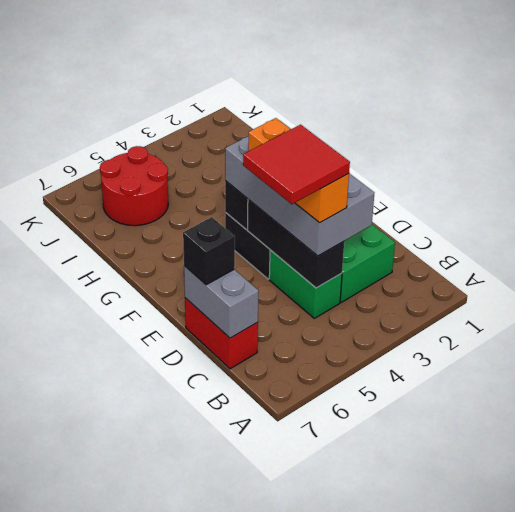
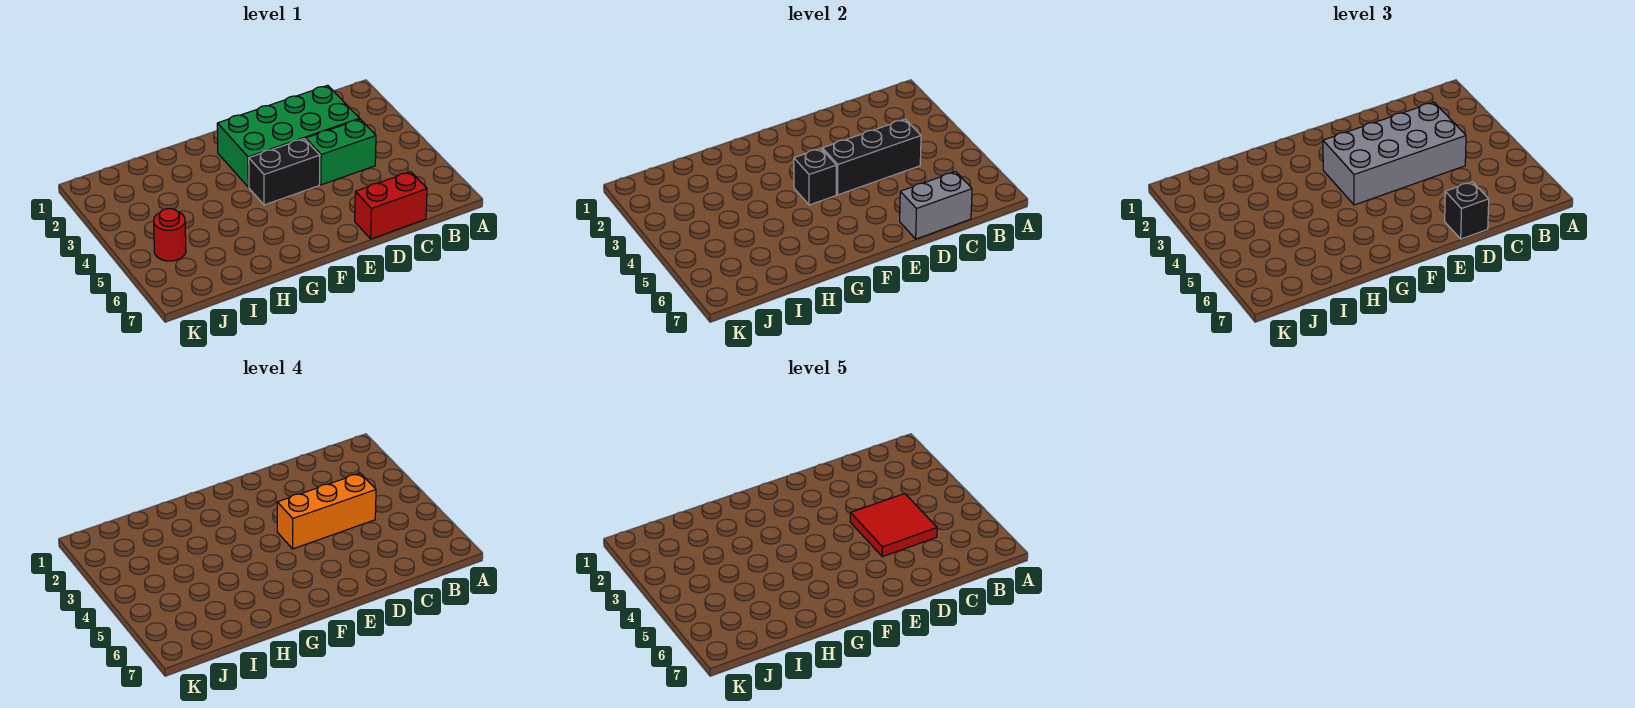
red 2x2 round brick [100,146,168,226] -> red 1x1 round brick [154,209,186,261]

